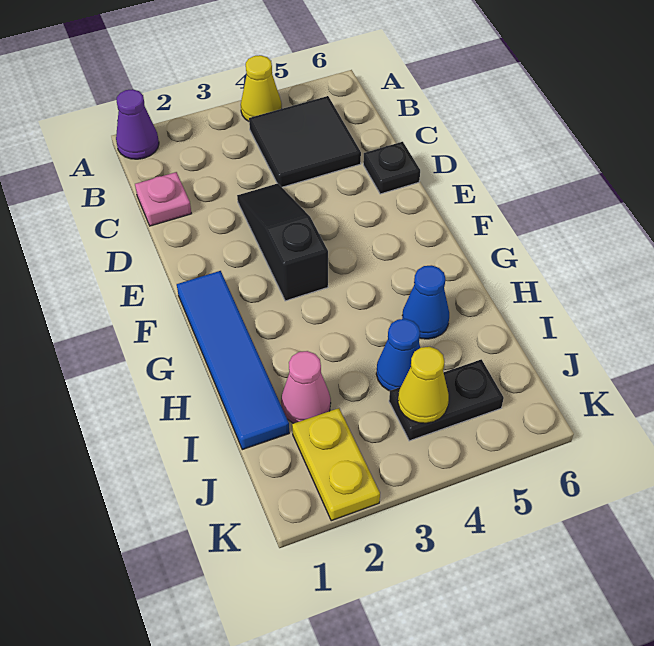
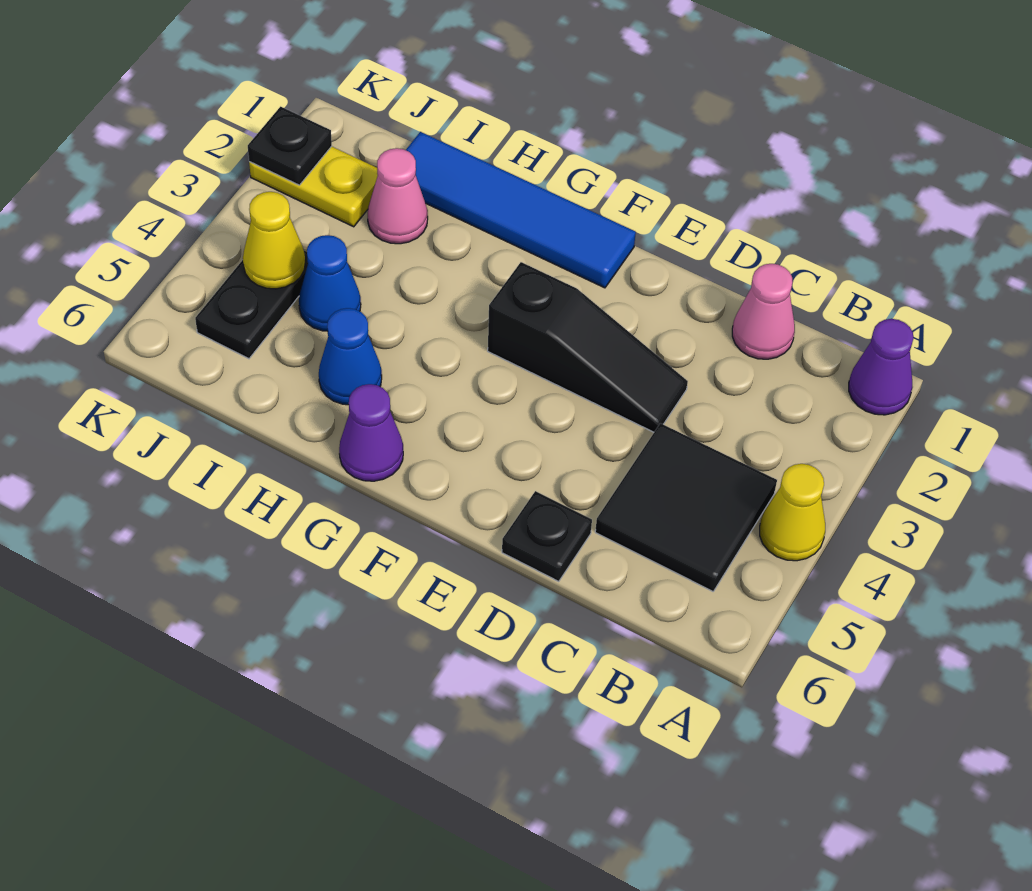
pink 1x1 plate [135,172,192,226] -> pink 1x1 cone [732,264,795,359]
none -> purple 1x1 cone [339,384,403,481]
none -> black 1x1 plate [248,107,332,185]

